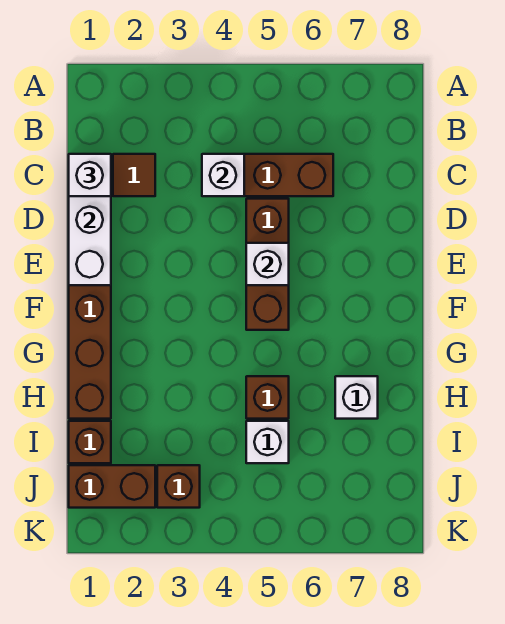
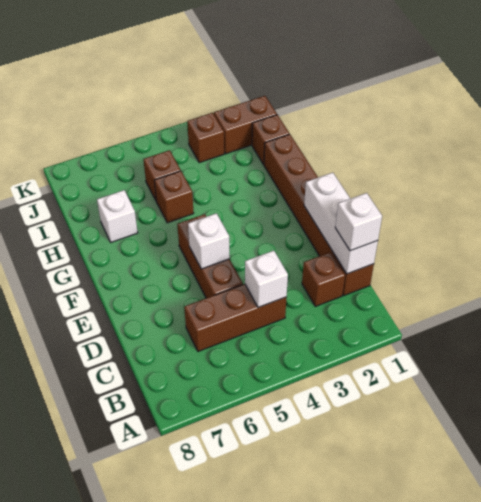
brown 1x1 tile [113,154,155,196] -> brown 1x1 brick [302,252,345,306]
white 1x1 brick [246,421,289,463] -> brown 1x1 brick [143,150,181,200]

